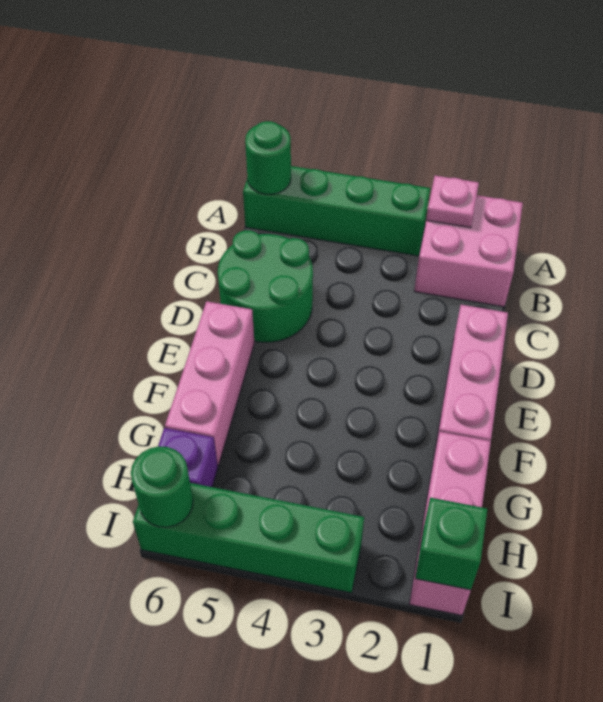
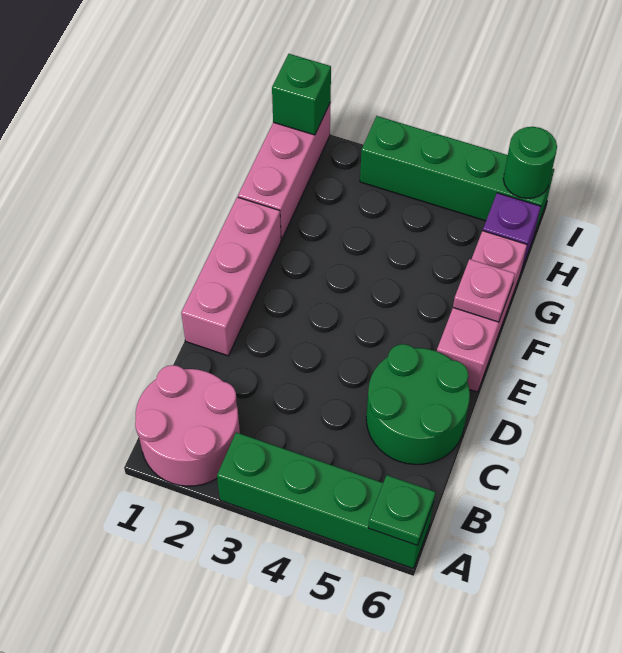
pink 2x2 brick [414,195,523,307] -> pink 2x2 round brick [135,365,240,486]
pink 1x1 plate [426,176,479,228] -> pink 1x1 plate moved to [453,259,515,322]
green 1x1 round brick [245,121,291,195] -> green 1x1 plate [368,475,436,545]

